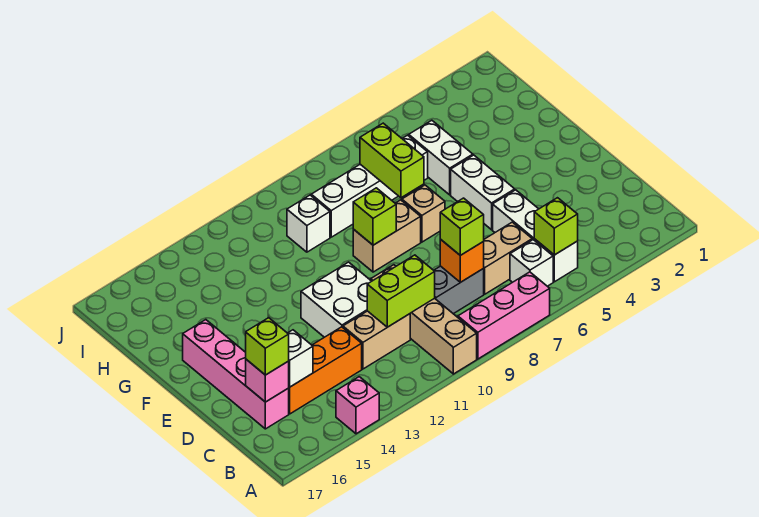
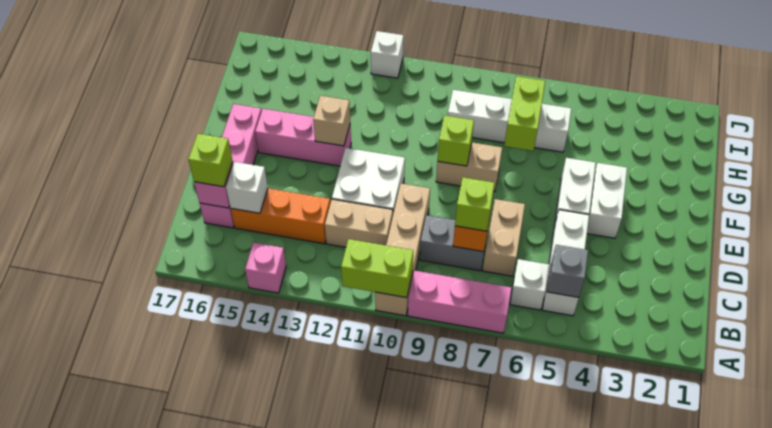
lime 1x1 brick [534,198,578,255] -> grey 1x1 brick [547,245,588,297]
tan 1x2 brick [483,222,532,294] -> tan 1x2 brick turned to [483,199,525,276]
lime 1x2 brick [367,255,435,327] -> lime 1x2 brick moved to [341,239,413,298]
tan 1x1 brick [402,185,445,242] -> tan 1x1 brick moved to [313,96,350,146]
none -> pink 1x3 brick [255,109,351,166]
white 1x2 brick [409,120,473,195] -> white 1x2 brick moved to [587,163,627,238]
white 1x1 brick [287,195,330,252] -> white 1x1 brick moved to [371,31,404,78]

